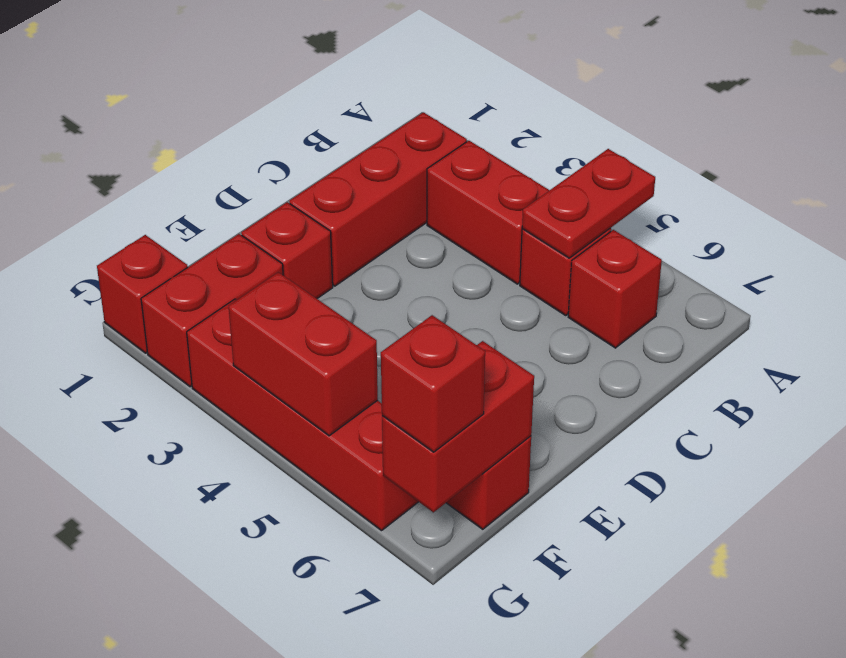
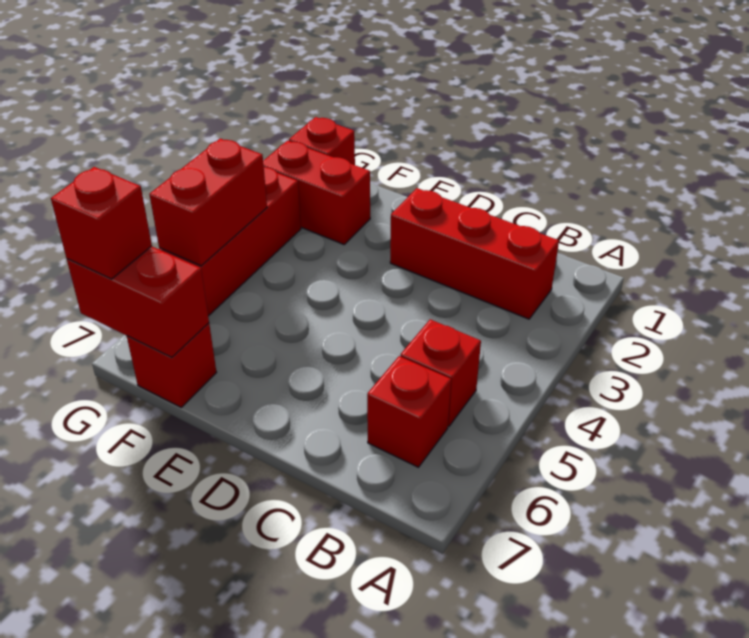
red 1x2 plate [522,149,655,258] -> none
red 1x2 brick [427,141,549,284] -> none
red 1x1 brick [241,202,333,298] -> none

